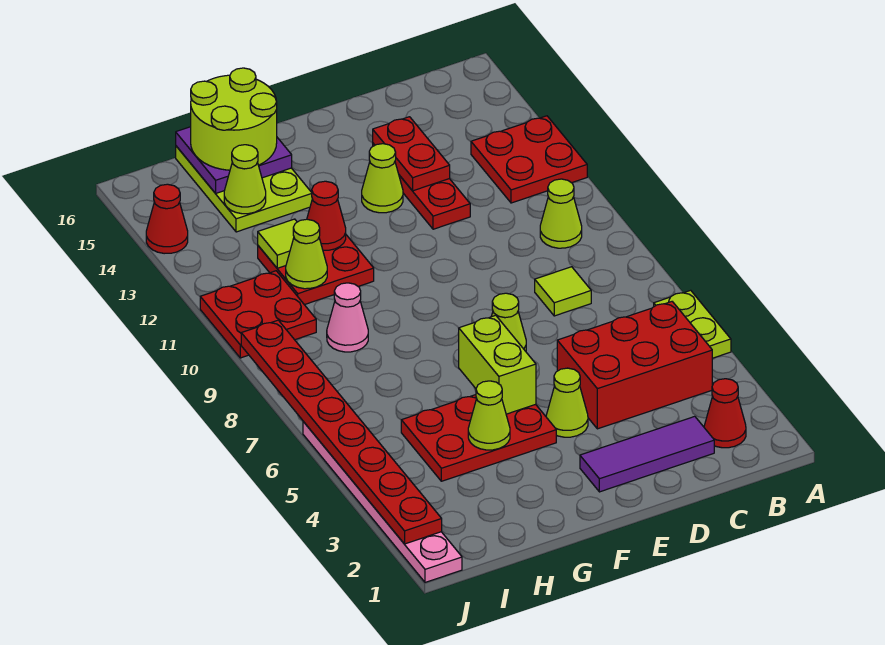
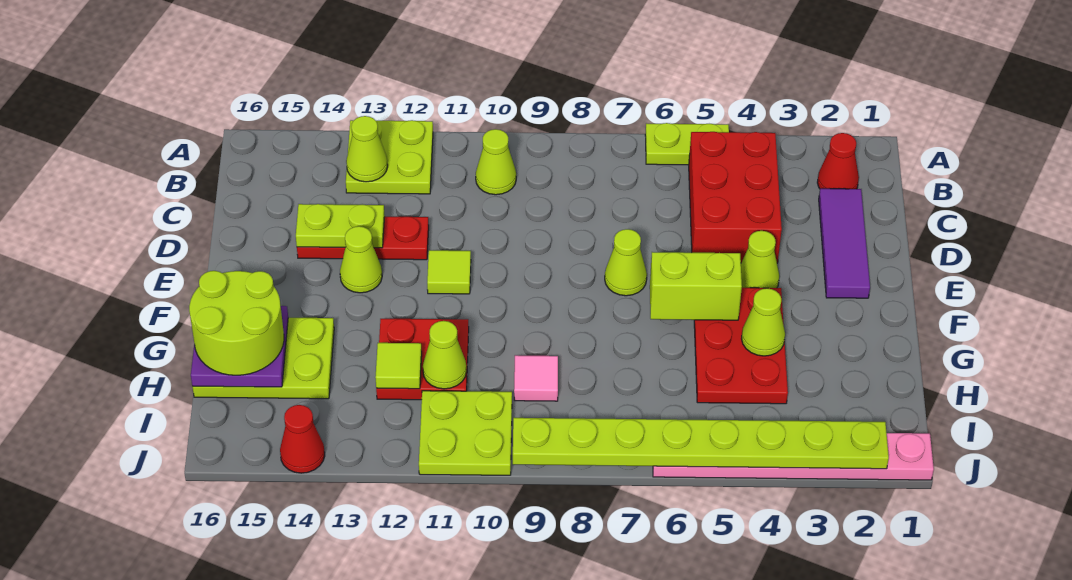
red 2x2 plate [471,116,587,203] -> lime 2x2 plate [346,120,433,194]
lime 1x1 tile [535,267,591,316] -> lime 1x1 tile moved to [427,250,471,294]
red 1x2 plate [373,117,450,191] -> lime 1x2 plate [296,204,385,248]
red 1x1 cone [307,181,346,250] -> none
pink 1x1 cone [327,283,368,352] -> pink 1x1 tile [514,355,558,401]
lime 1x1 cone [224,145,266,214] -> lime 1x1 cone moved to [346,116,388,182]
red 2x2 plate [200,271,316,358] -> lime 2x2 plate [419,391,512,475]
red 1x8 plate [241,320,442,544] -> lime 1x8 plate [513,418,889,469]

